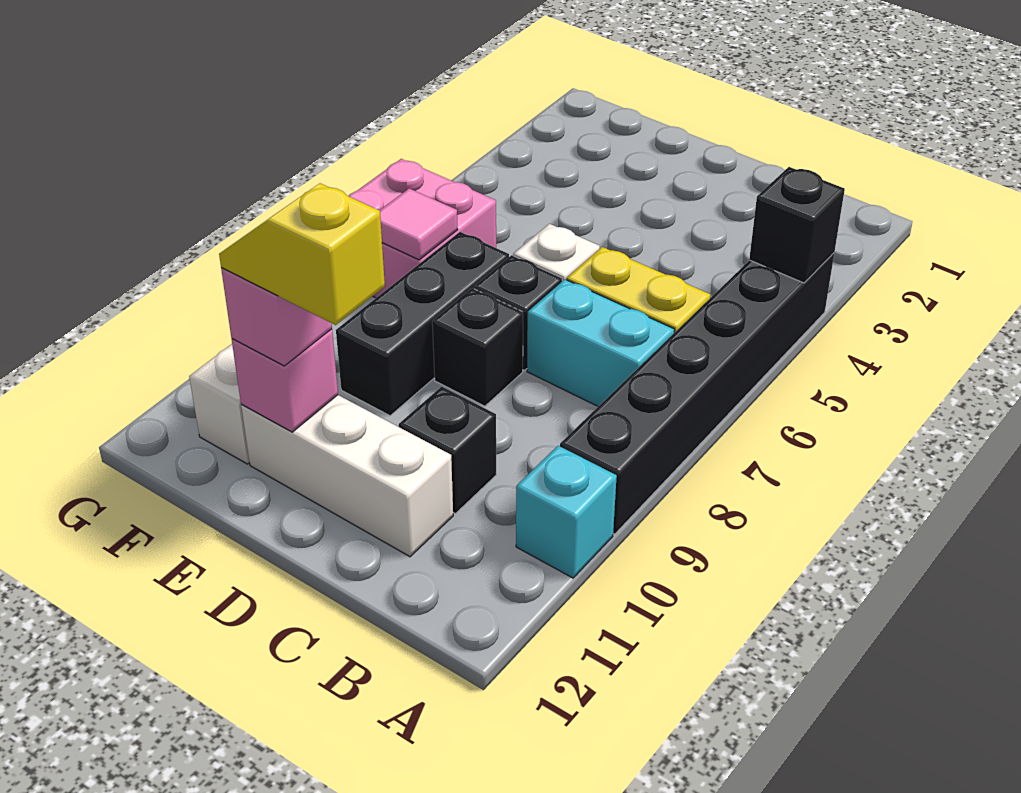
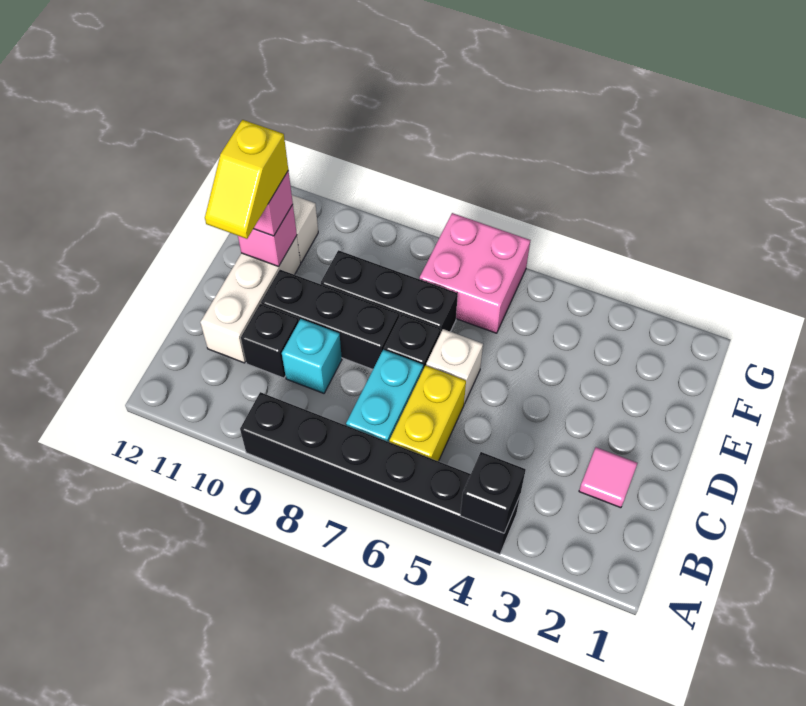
cyan 1x1 brick [516,446,617,578] -> cyan 1x1 brick moved to [282,319,342,393]
black 1x1 brick [432,288,523,406] -> black 1x3 brick [261,270,399,369]
yellow 1x2 slope [219,183,385,325] -> yellow 1x2 slope turned to [205,120,288,239]
pink 1x1 tile [380,189,458,260] -> pink 1x1 tile moved to [579,447,638,508]

